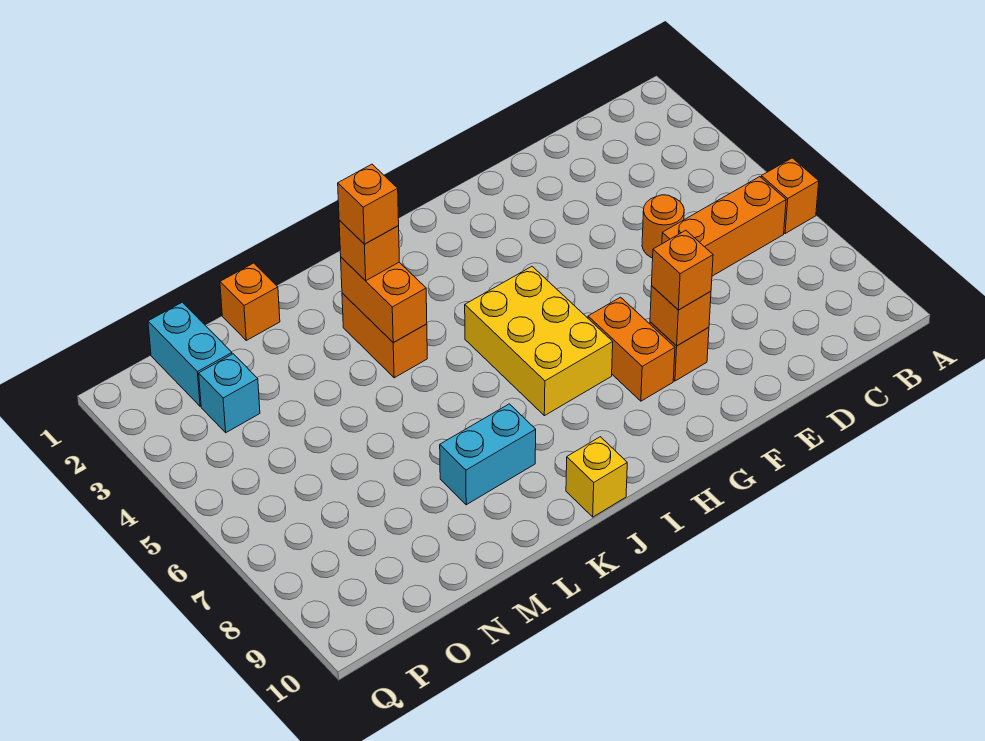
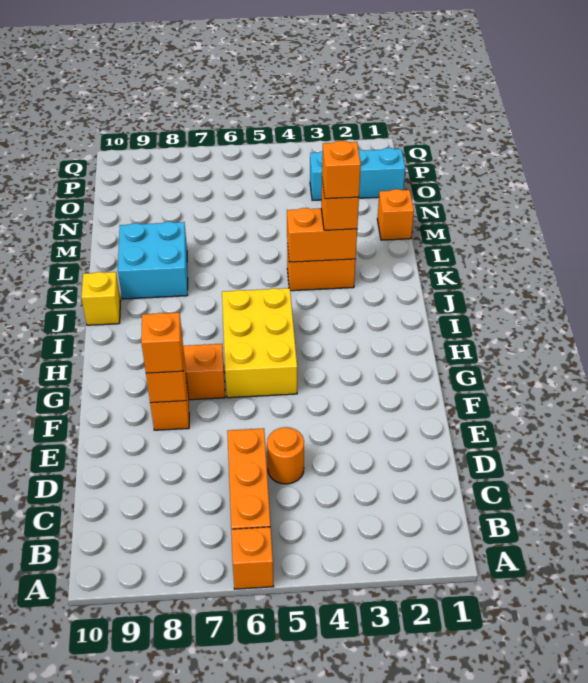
yellow 2x3 brick [465,267,613,416] -> yellow 2x3 brick turned to [222,288,297,398]
cyan 1x2 brick [440,404,536,505] -> cyan 2x2 brick [118,222,188,299]

